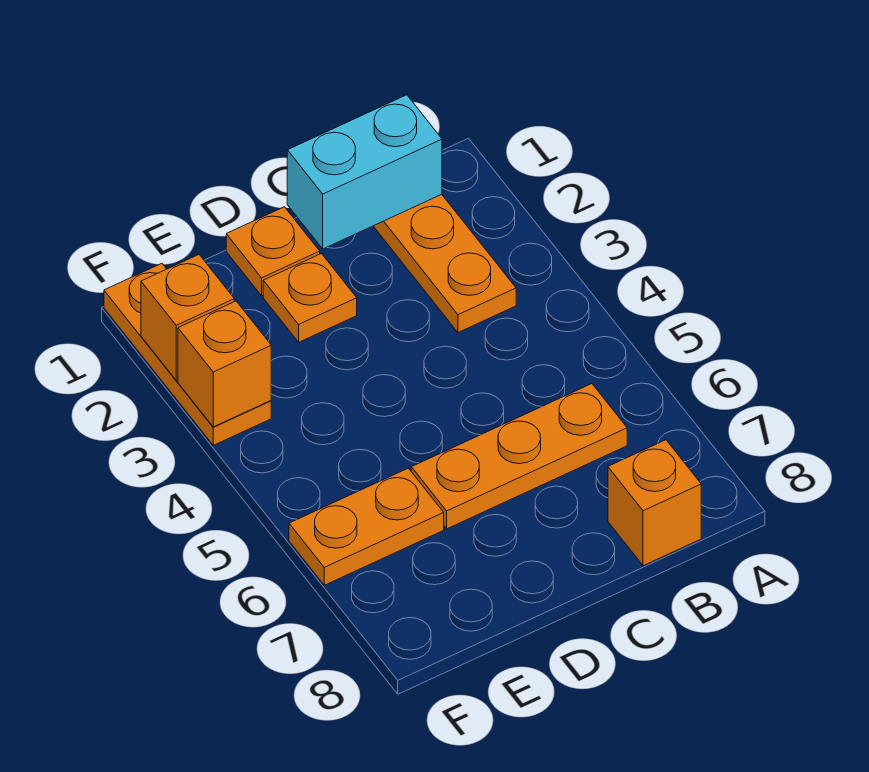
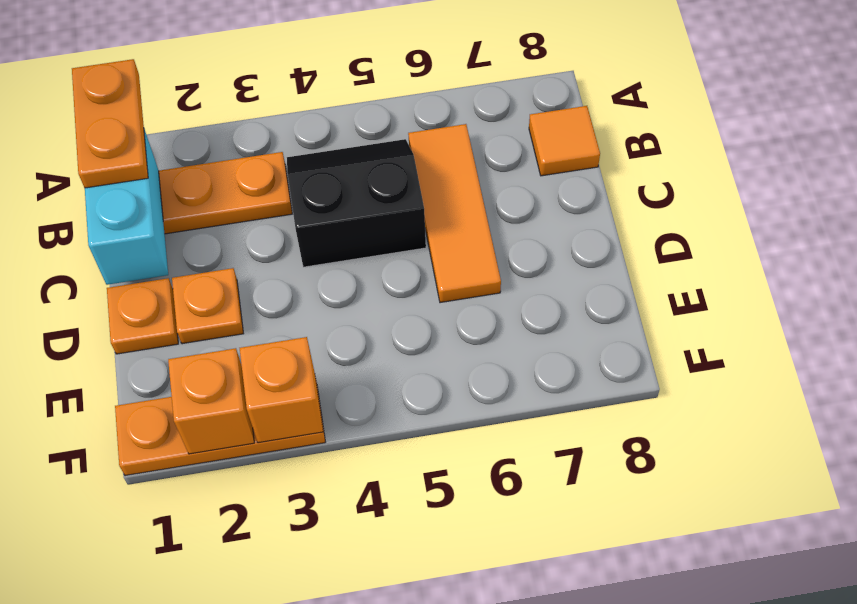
none -> black 2x2 slope [287,139,426,267]
orange 1x3 plate [411,384,627,529] -> orange 1x3 tile [408,124,501,303]
orange 1x1 brick [608,440,701,566] -> orange 1x1 tile [529,106,600,176]
orange 1x2 plate [289,468,444,585] -> orange 1x2 plate moved to [72,59,148,188]

